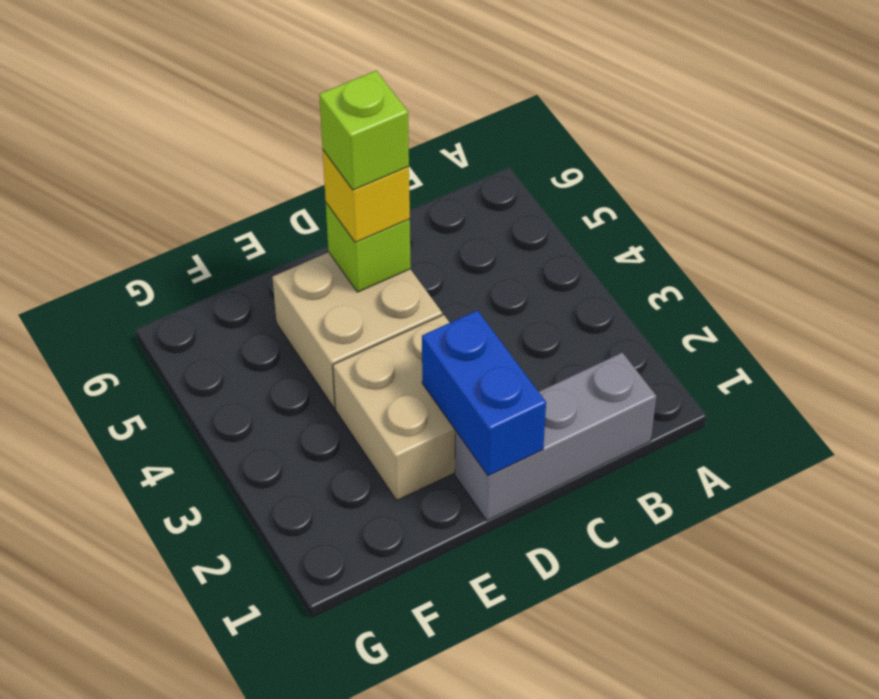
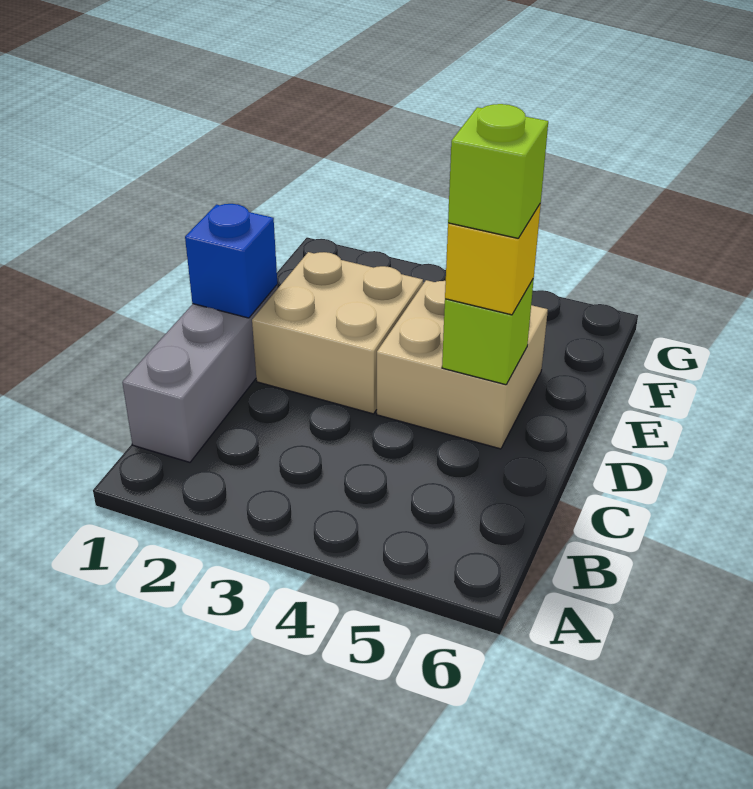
blue 1x2 brick [422,310,546,476] -> blue 1x1 brick [185,204,277,318]

